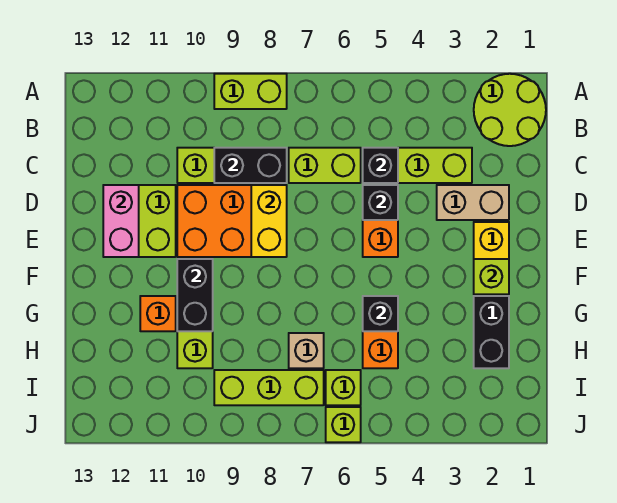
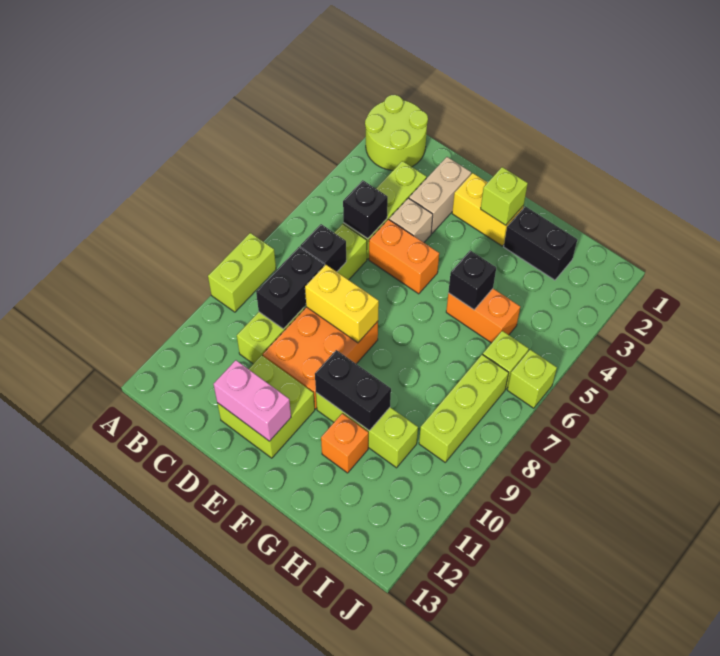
black 1x1 brick [363,185,398,220] -> black 1x1 brick moved to [300,224,346,272]
tan 1x1 brick [289,333,324,368] -> tan 1x1 brick moved to [389,198,433,242]

